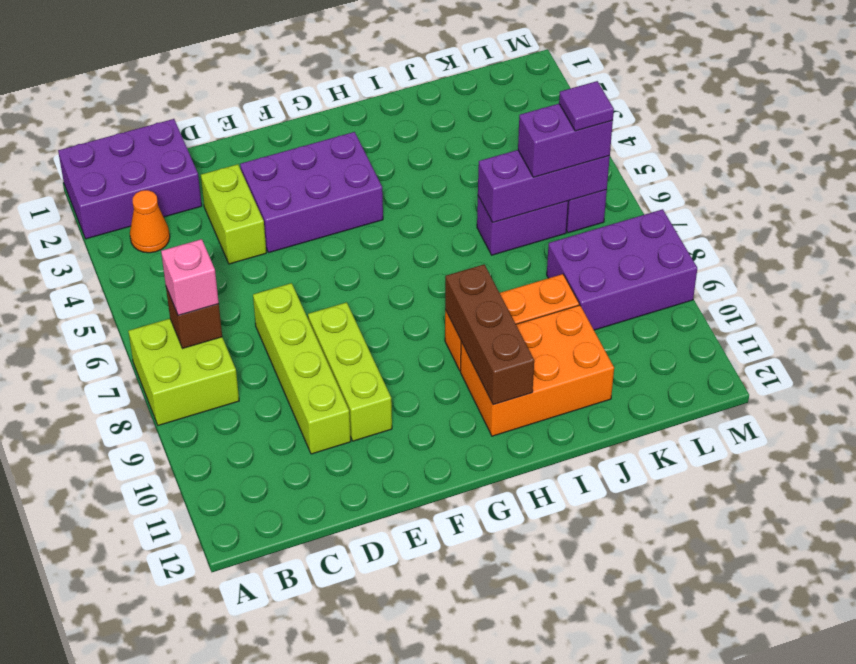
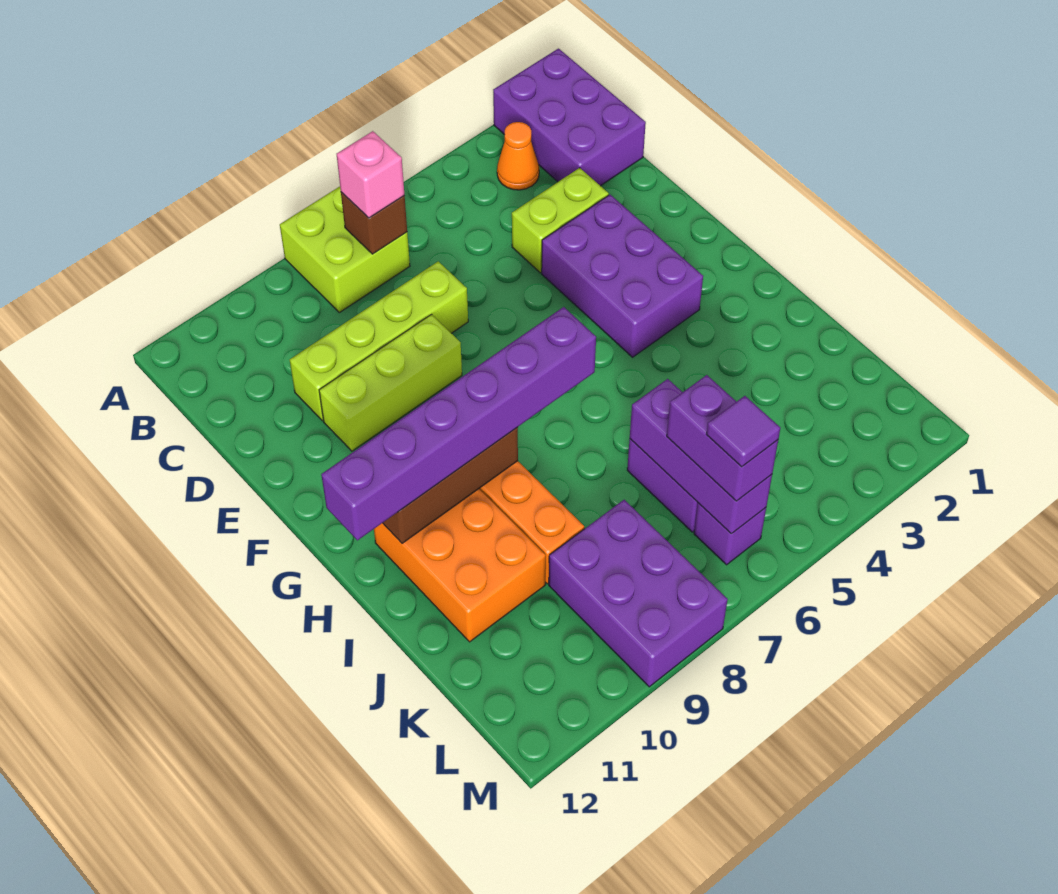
none -> purple 1x6 brick [321,307,596,540]

